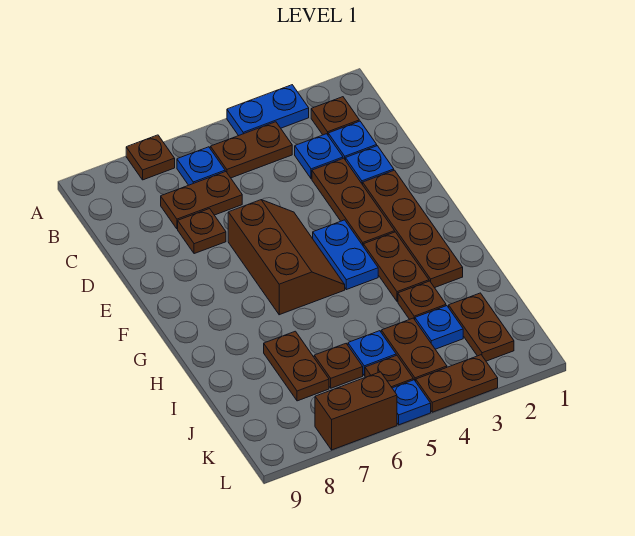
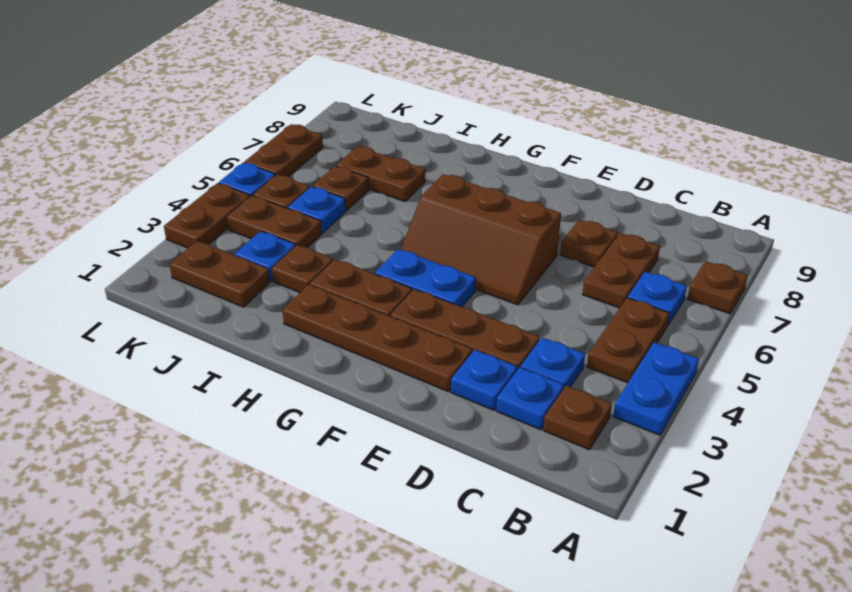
brown 1x2 brick [315,372,397,450] -> brown 1x2 plate [244,124,323,177]

